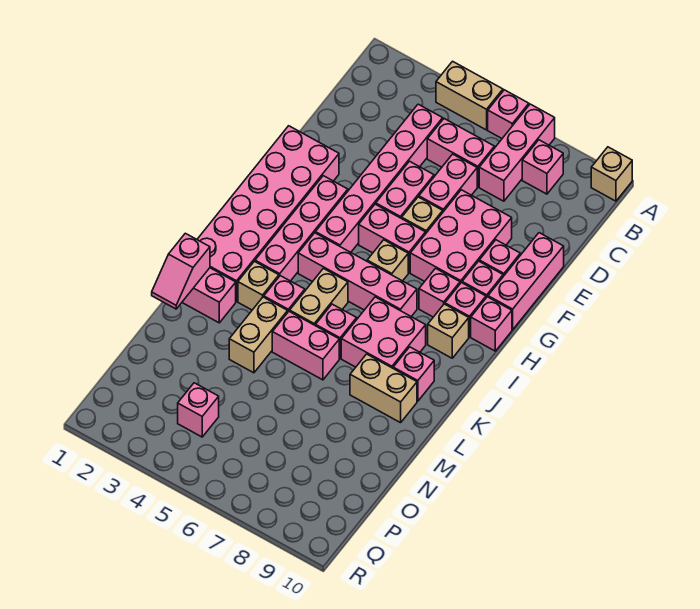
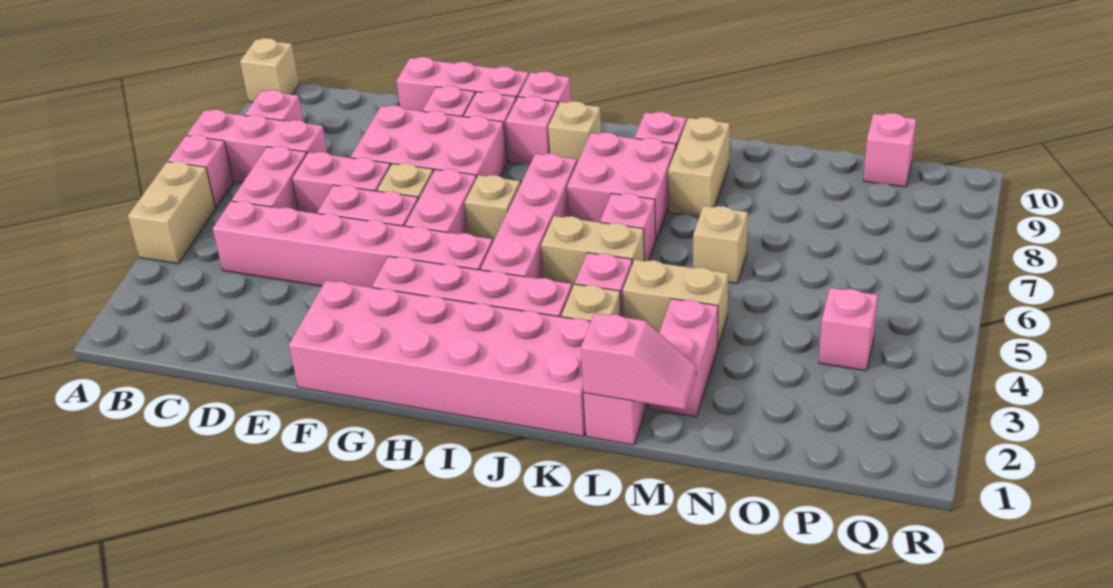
pink 1x1 brick [419,268,460,317] -> pink 1x1 brick moved to [864,113,916,187]
pink 1x2 brick [272,311,339,380] -> pink 1x2 brick moved to [649,299,718,417]
none -> tan 1x1 brick [693,206,748,284]

